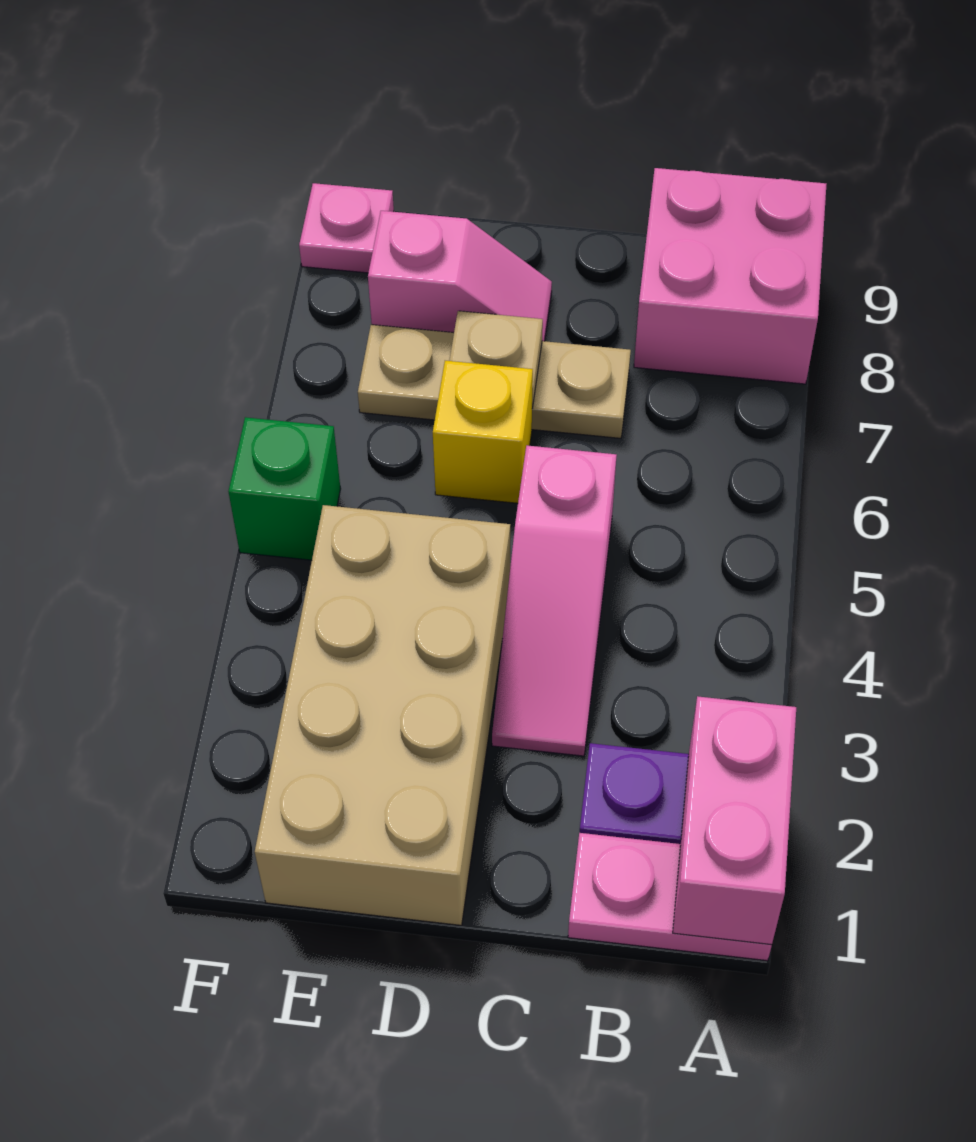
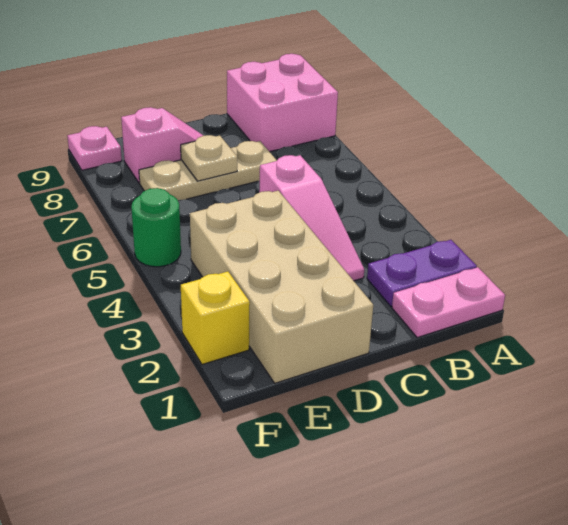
pink 1x2 brick [673,696,796,945] -> none
yellow 1x1 brick [433,361,533,503] -> yellow 1x1 brick moved to [181,272,250,364]
green 1x1 brick [228,417,341,560] -> green 1x1 round brick [131,188,181,267]

